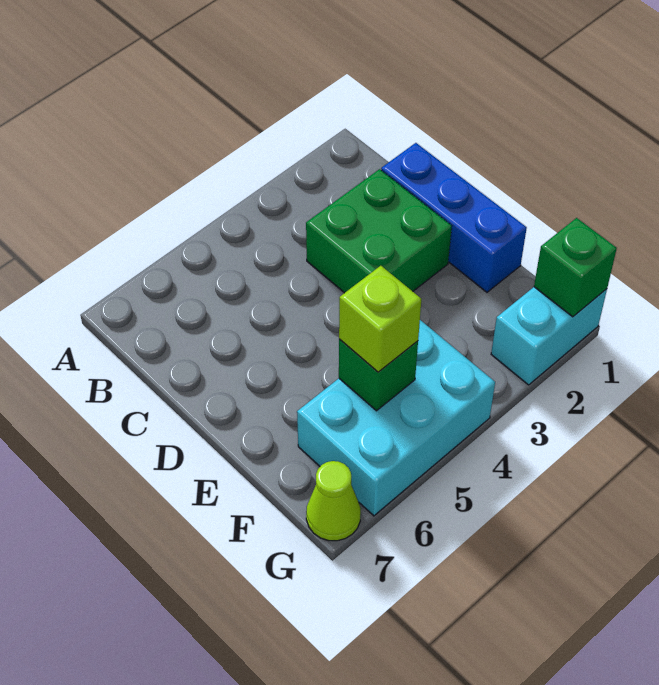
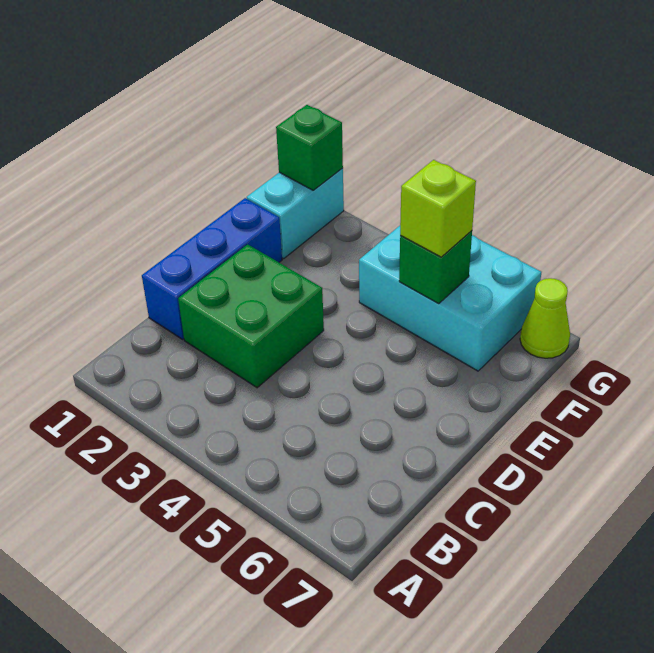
cyan 1x2 brick [491,287,607,385] -> cyan 1x2 brick turned to [247,168,344,259]

